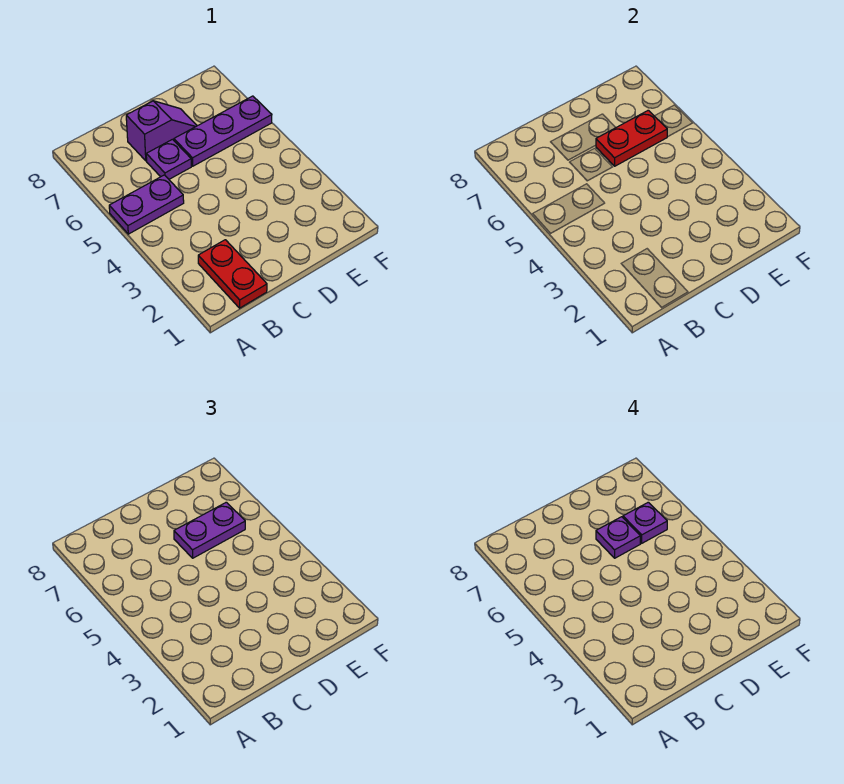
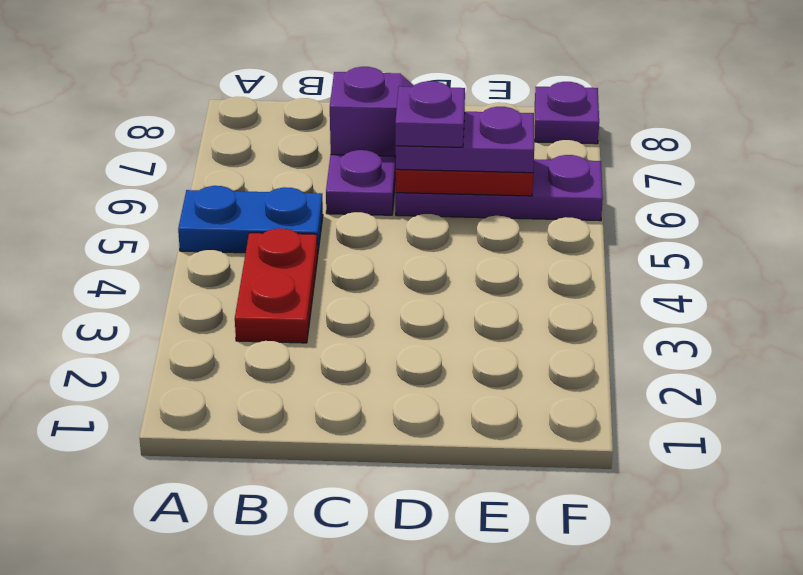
purple 1x2 plate [109,175,184,234] -> blue 1x2 plate [178,186,323,253]
red 1x2 plate [198,240,267,308] -> red 1x2 plate moved to [235,228,318,343]
purple 1x1 plate [623,502,667,543] -> purple 1x1 plate moved to [535,82,599,144]

